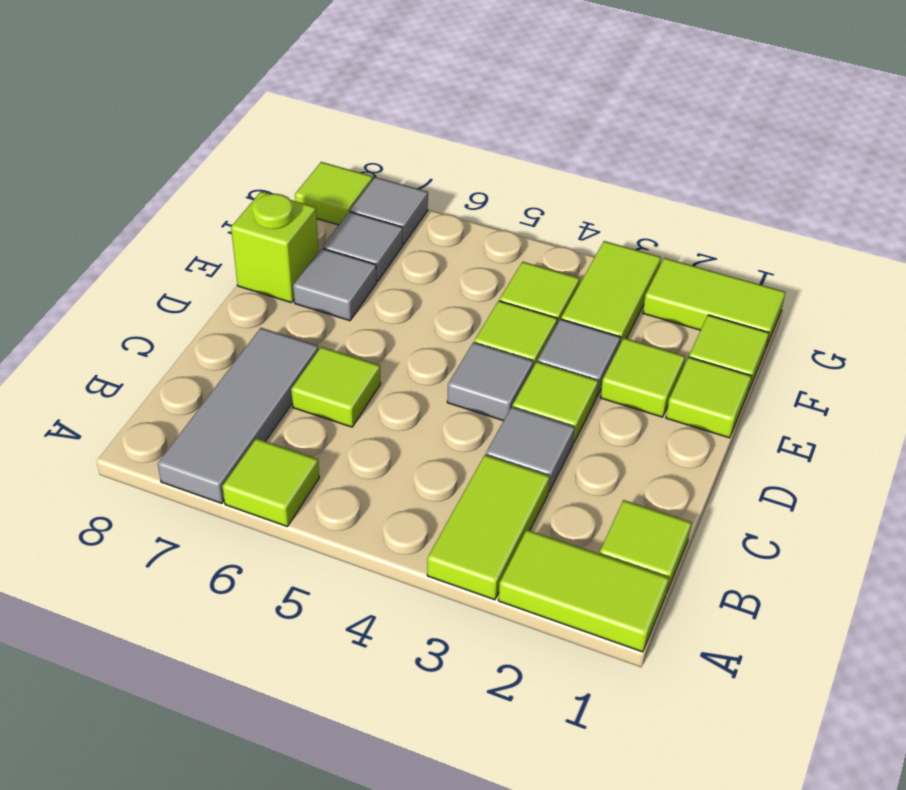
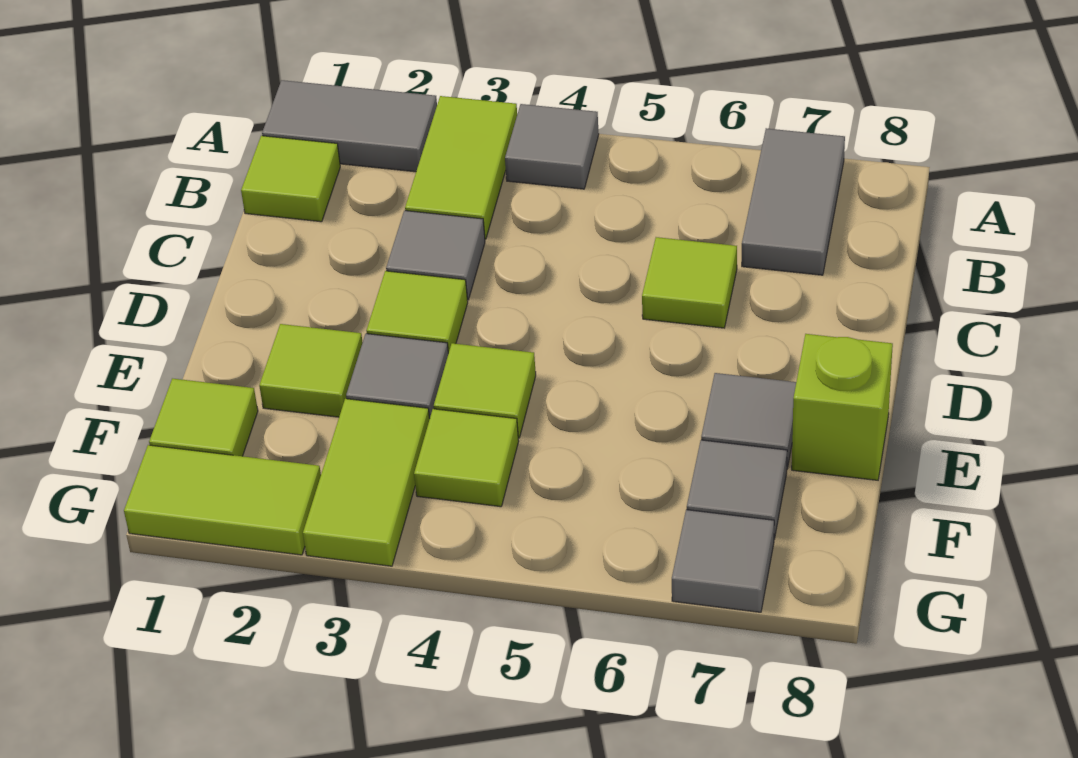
lime 1x2 tile [498,530,669,652] -> grey 1x2 tile [262,80,437,172]
lime 1x1 tile [222,438,319,526] -> none
grey 1x3 tile [158,328,318,503] -> grey 1x2 tile [742,128,845,275]
grey 1x1 tile [447,342,533,421] -> grey 1x1 tile moved to [505,104,599,189]
lime 1x1 tile [666,357,751,438] -> none
lime 1x1 tile [295,162,373,225] -> none

